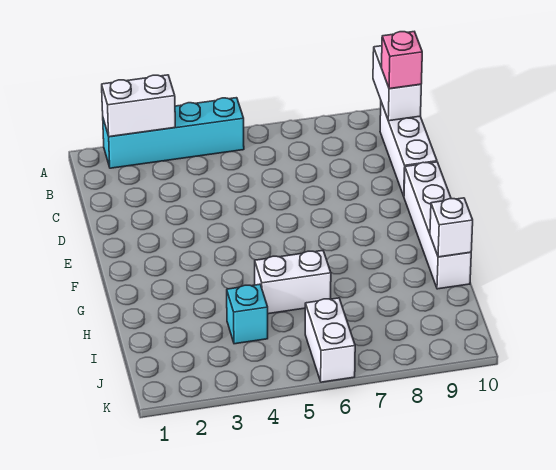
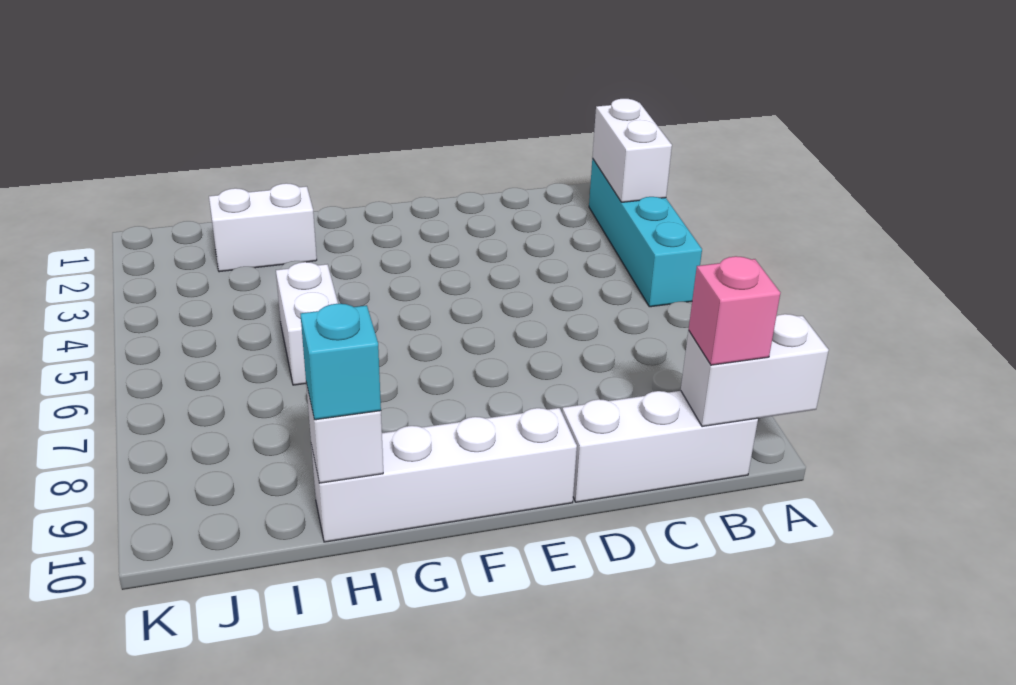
cyan 1x1 brick [227,284,268,344] -> cyan 1x1 brick moved to [301,304,381,420]
white 1x2 brick [305,298,355,382] -> white 1x2 brick moved to [209,183,317,272]

